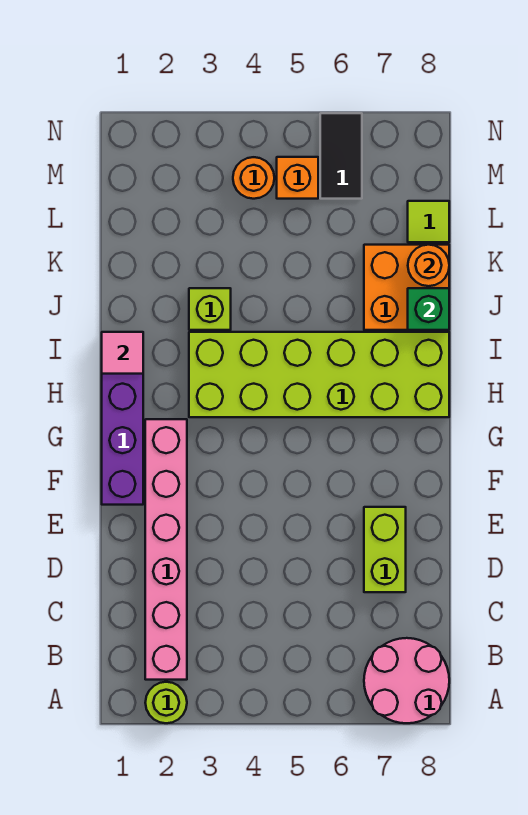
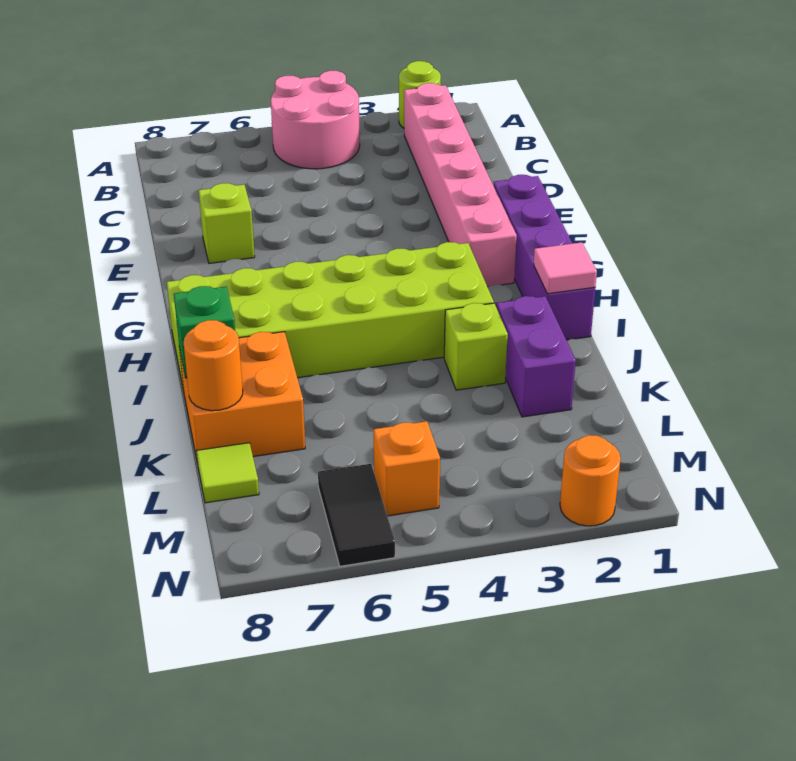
pink 2x2 round brick [364,638,449,723] -> pink 2x2 round brick moved to [271,71,360,169]
lime 1x2 brick [364,507,406,592] -> lime 1x1 brick [199,183,255,263]
none -> purple 1x2 brick [497,296,576,417]
orange 1x1 round brick [233,157,274,199] -> orange 1x1 round brick moved to [560,435,621,526]

